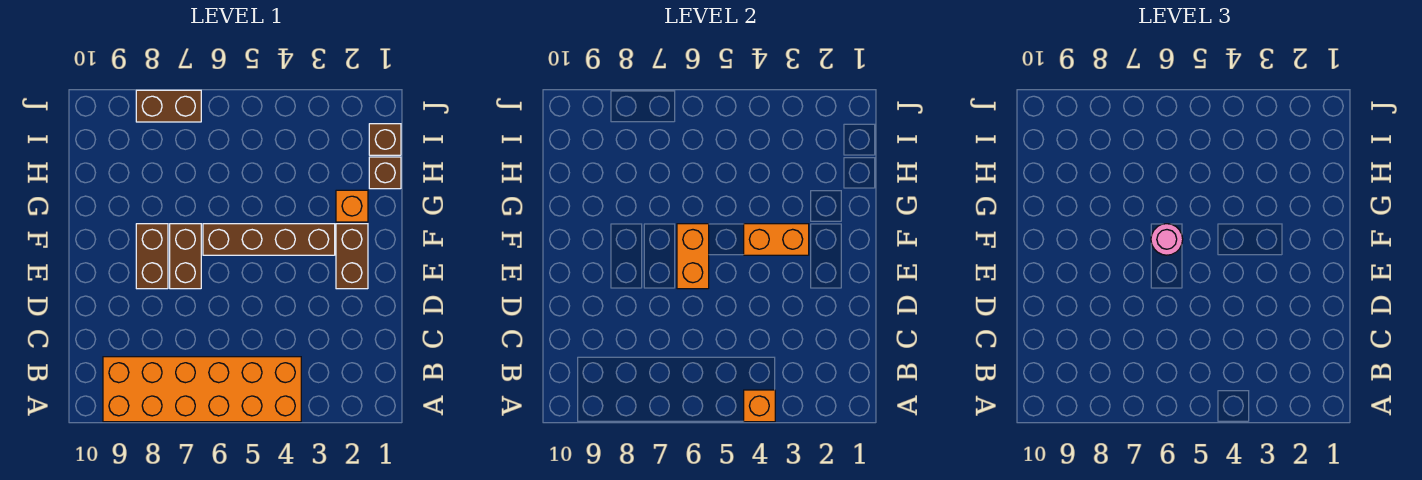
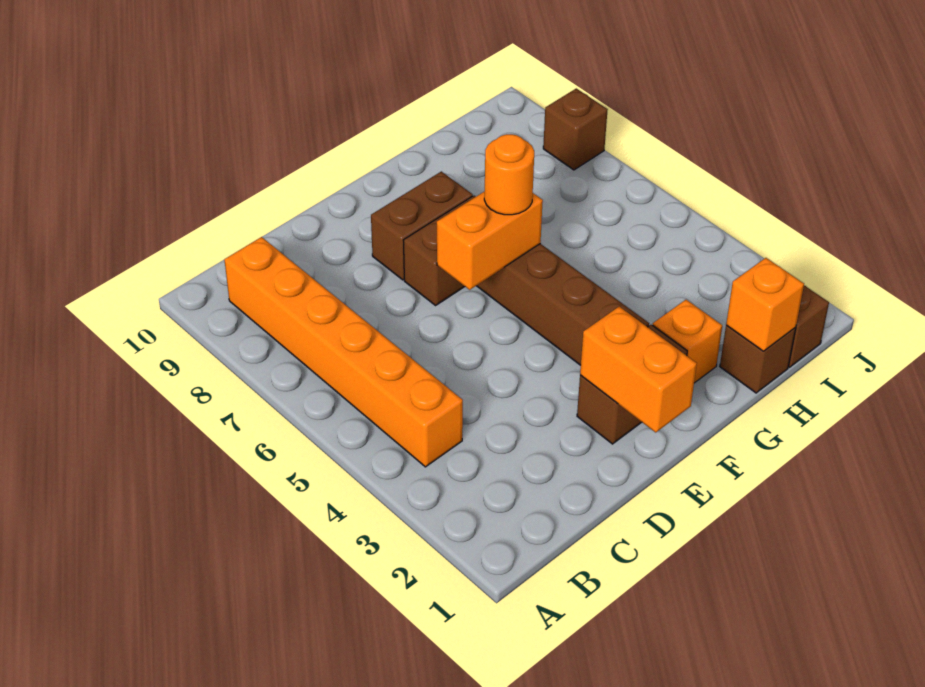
orange 2x6 brick [103,357,301,422] -> orange 1x6 brick [224,237,463,467]
orange 1x1 brick [744,390,775,422] -> orange 1x1 brick moved to [726,258,804,351]
orange 1x2 brick [744,224,809,255] -> orange 1x2 brick moved to [580,307,697,432]
pink 1x1 round brick [1151,224,1183,255] -> orange 1x1 round brick [484,134,534,215]
brown 1x2 brick [136,90,201,122] -> brown 1x1 brick [543,88,608,170]

